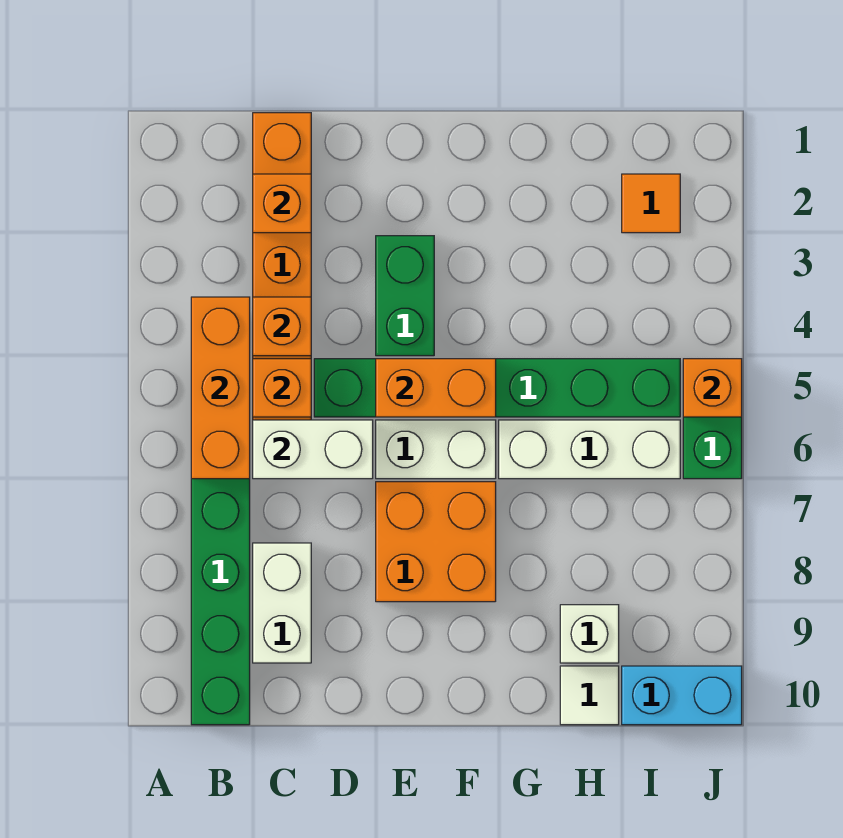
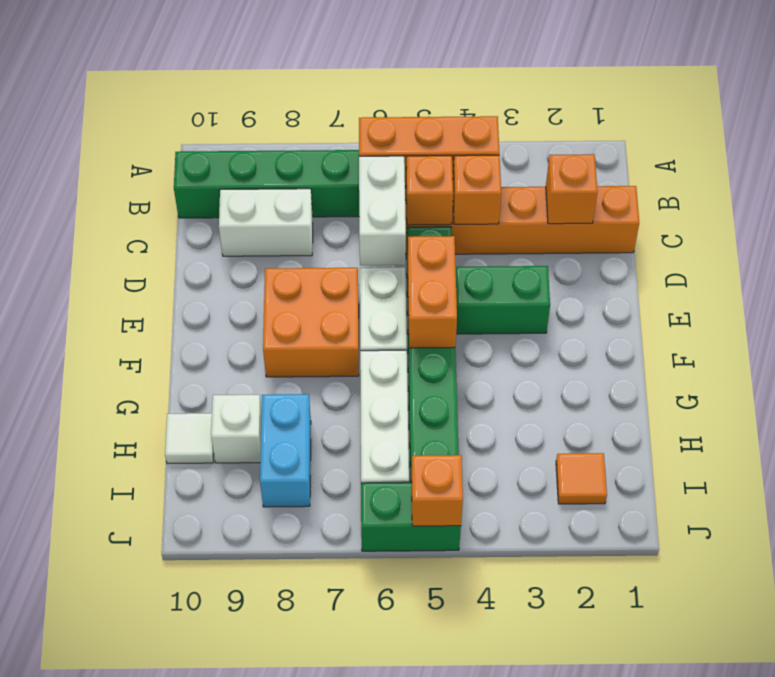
cyan 1x2 brick [622,666,742,725] -> cyan 1x2 brick moved to [260,394,311,507]

